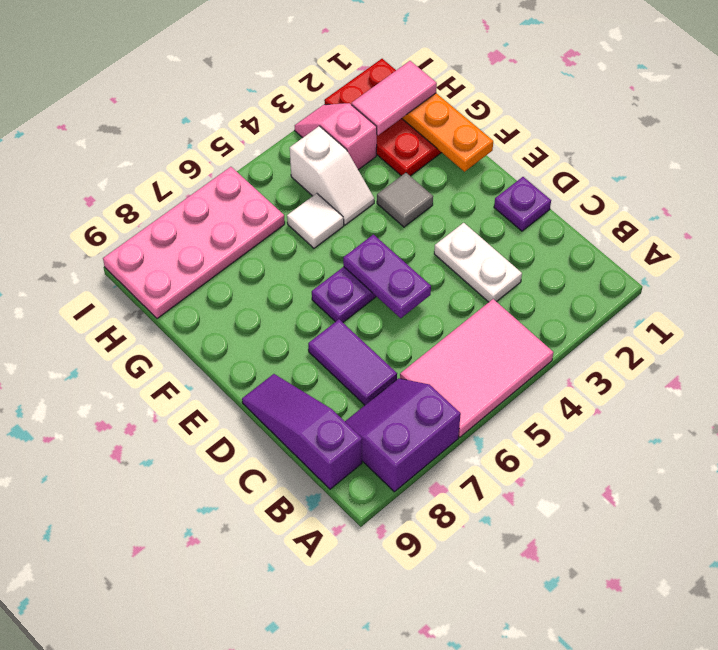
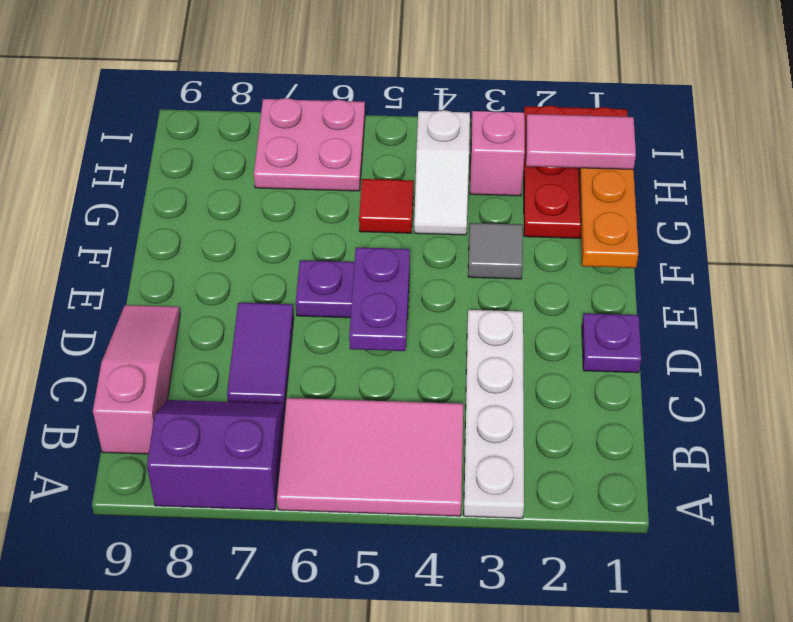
purple 1x3 slope [242,374,362,489] -> pink 1x3 slope [93,305,180,454]
white 1x2 plate [434,223,522,302] -> white 1x4 plate [464,310,524,518]
white 1x1 tile [287,193,344,248] -> red 1x1 tile [359,179,413,233]
pink 2x4 plate [103,167,285,319] -> pink 2x2 plate [254,98,365,191]

